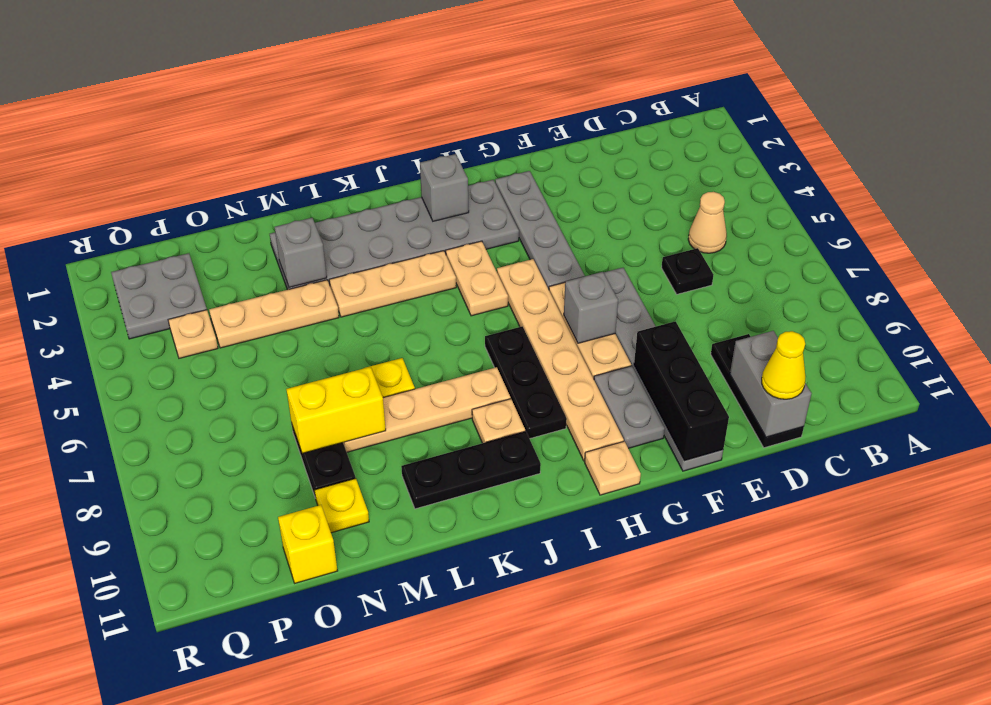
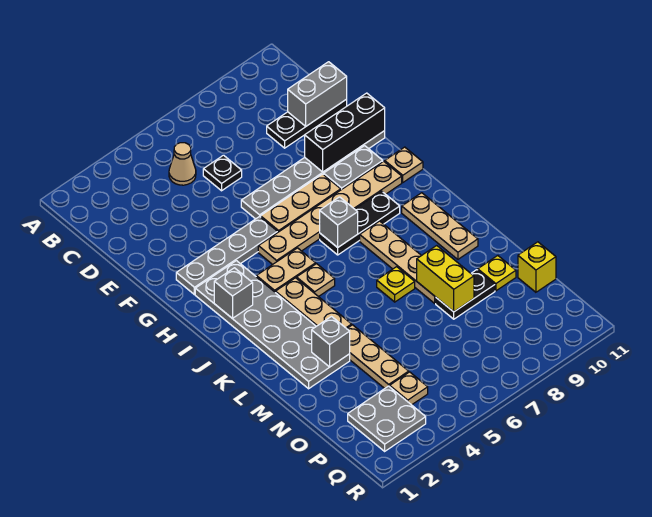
yellow 1x1 cone [762,331,805,399] -> none
grey 1x1 brick [564,272,618,343] -> grey 1x1 brick moved to [320,197,358,247]
tan 1x1 plate [472,399,525,443] -> tan 1x1 plate moved to [297,264,335,297]
black 1x3 plate [401,431,541,509] -> tan 1x3 plate [402,193,478,259]

